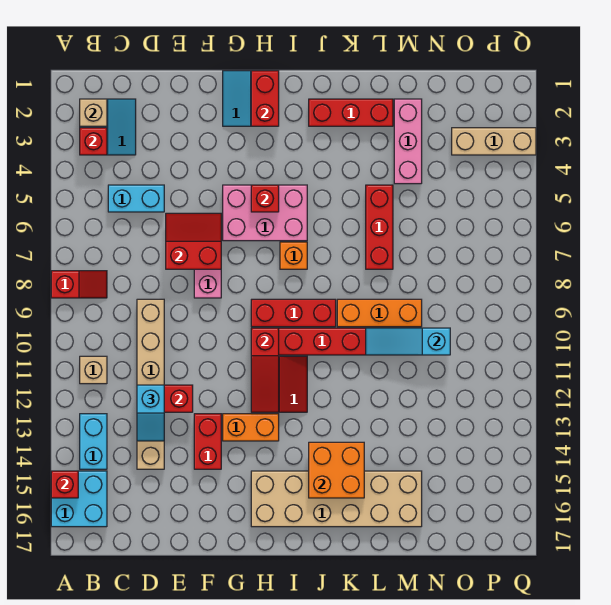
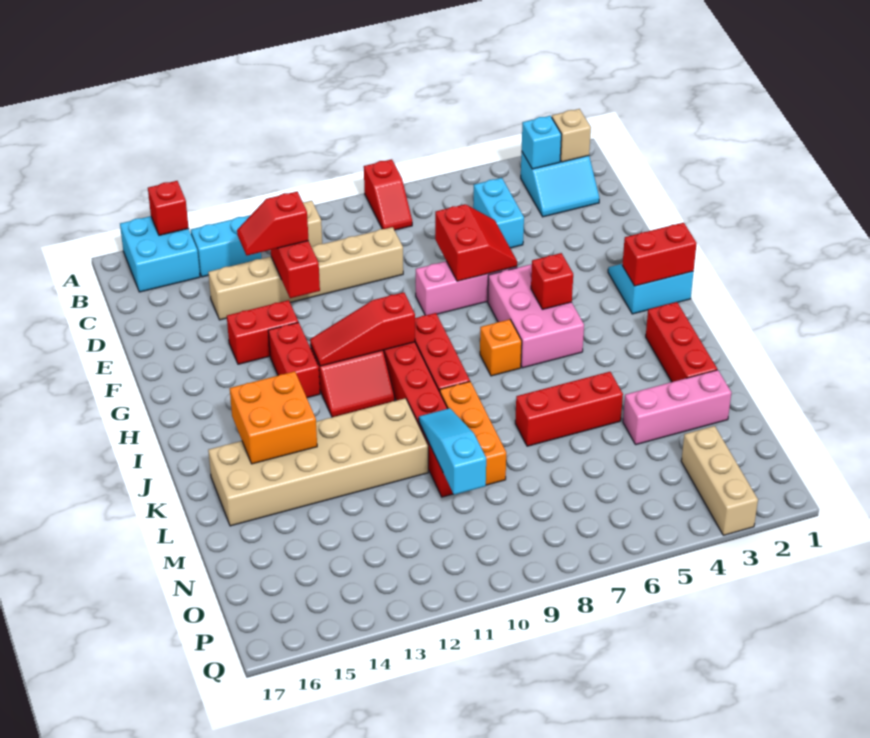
red 1x1 brick [80,128,107,155] -> cyan 1x1 brick [522,116,561,169]
cyan 1x2 slope [137,385,164,441] -> red 1x2 slope [237,192,309,255]
orange 1x2 brick [223,414,279,441] -> red 1x2 brick [268,322,320,398]
tan 2x6 brick [251,471,422,527] -> tan 2x6 brick turned to [208,398,428,526]

